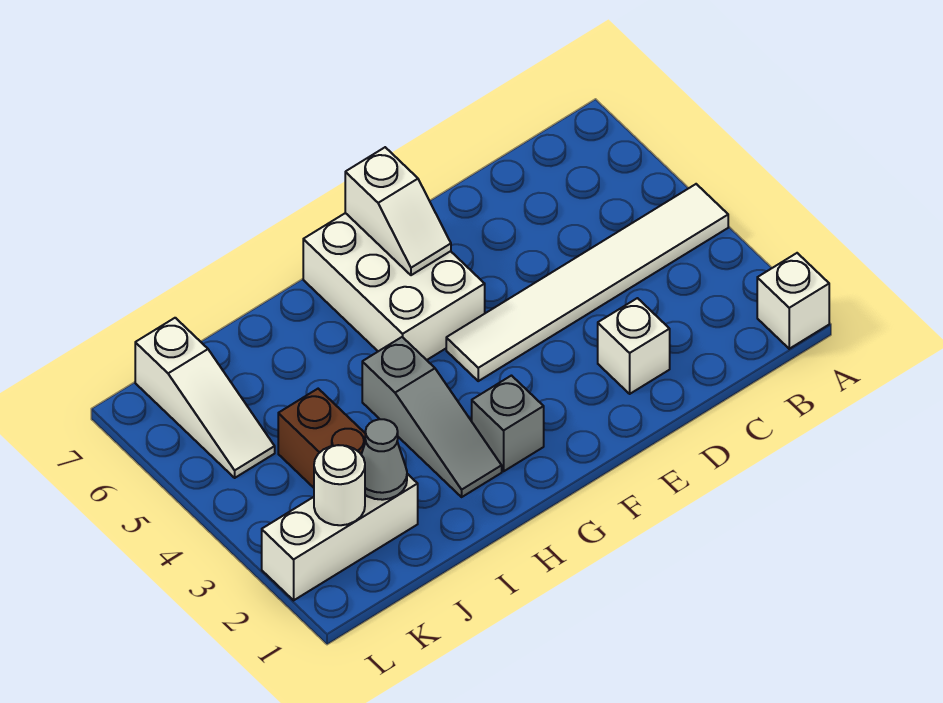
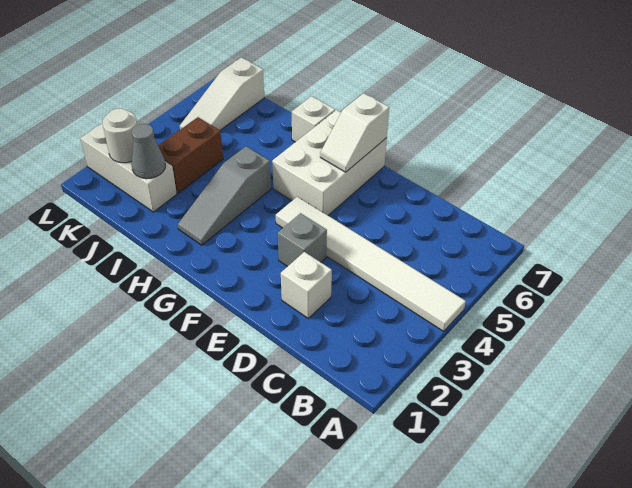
white 1x1 brick [757,253,829,349] -> white 1x1 brick moved to [292,96,335,142]
grey 1x1 brick [472,376,544,471] -> grey 1x1 brick moved to [278,213,327,267]

